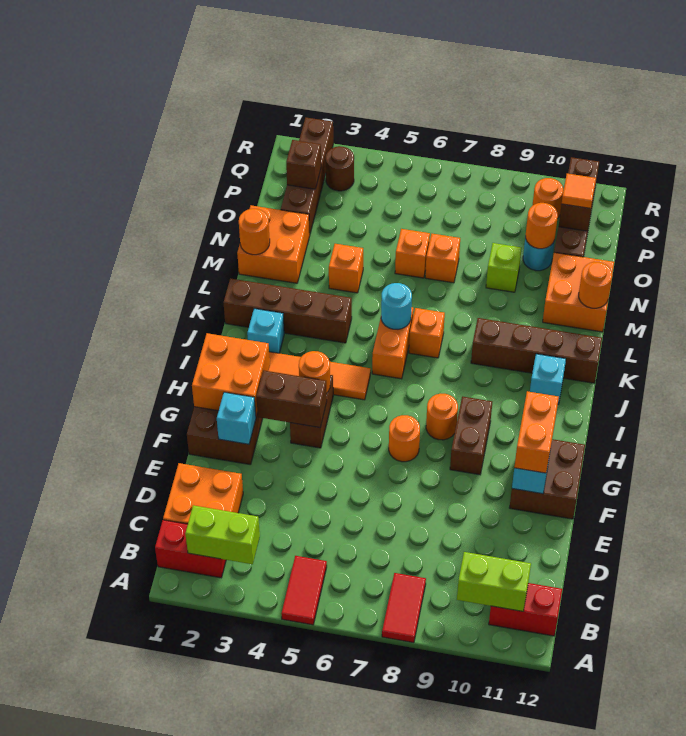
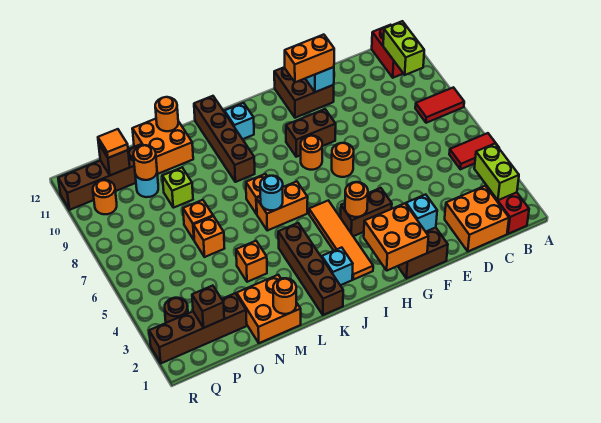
brown 1x2 brick [256,370,327,428] -> none

